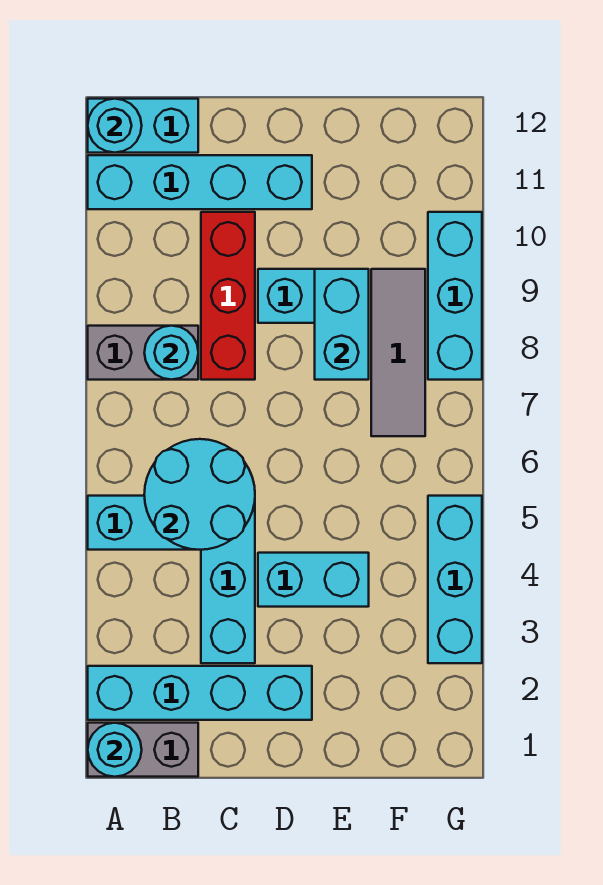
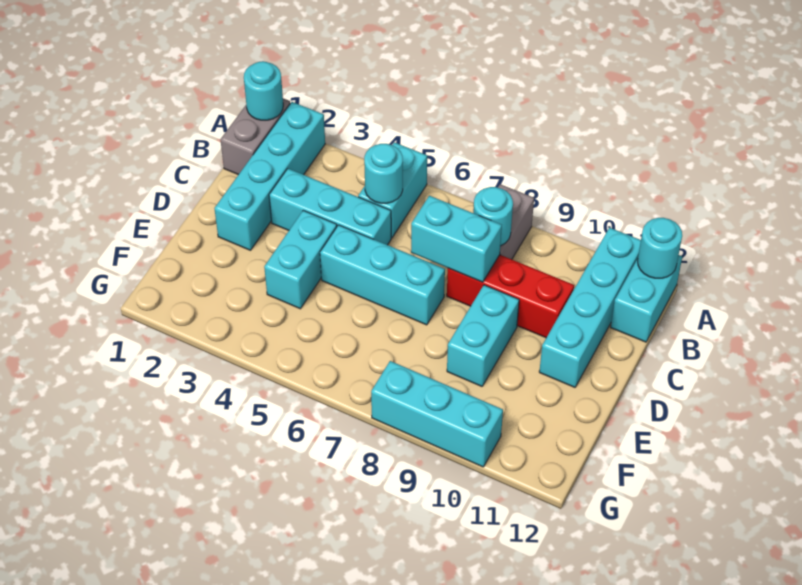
cyan 2x2 round brick [144,439,255,550] -> cyan 1x1 round brick [364,144,403,203]
cyan 1x2 brick [315,269,369,380] -> cyan 1x2 brick moved to [411,196,502,282]
grey 1x3 tile [371,269,425,436] -> none
cyan 1x3 brick [428,496,482,663] -> cyan 1x3 brick moved to [320,225,445,325]

